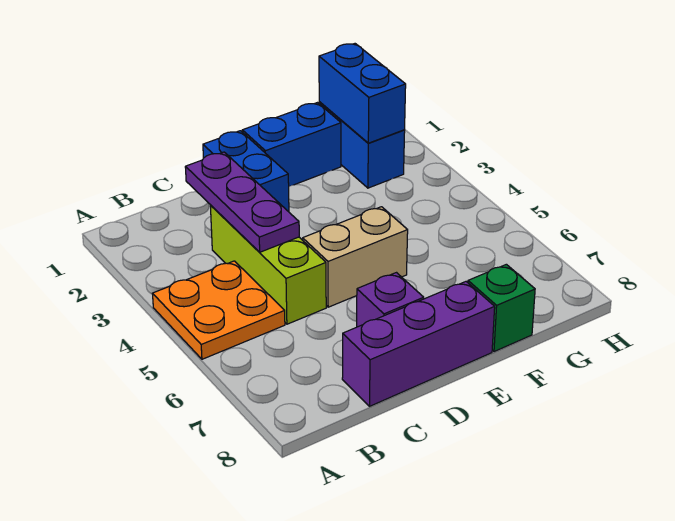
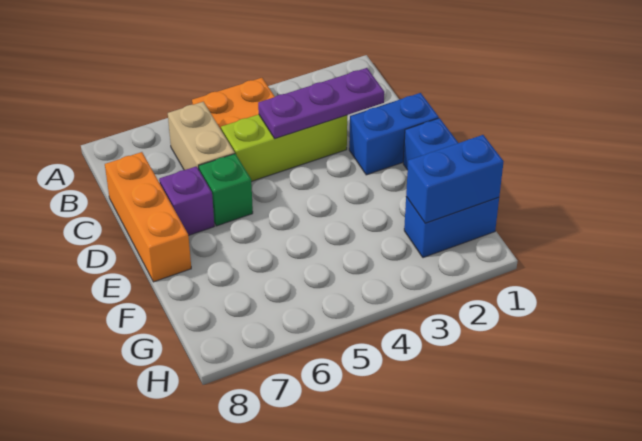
purple 1x3 brick [342,282,495,406] -> orange 1x3 brick [105,152,191,282]
tan 1x2 brick [303,207,408,307] -> tan 1x2 brick moved to [168,102,235,170]
green 1x1 brick [468,264,535,352] -> green 1x1 brick moved to [199,154,253,226]

